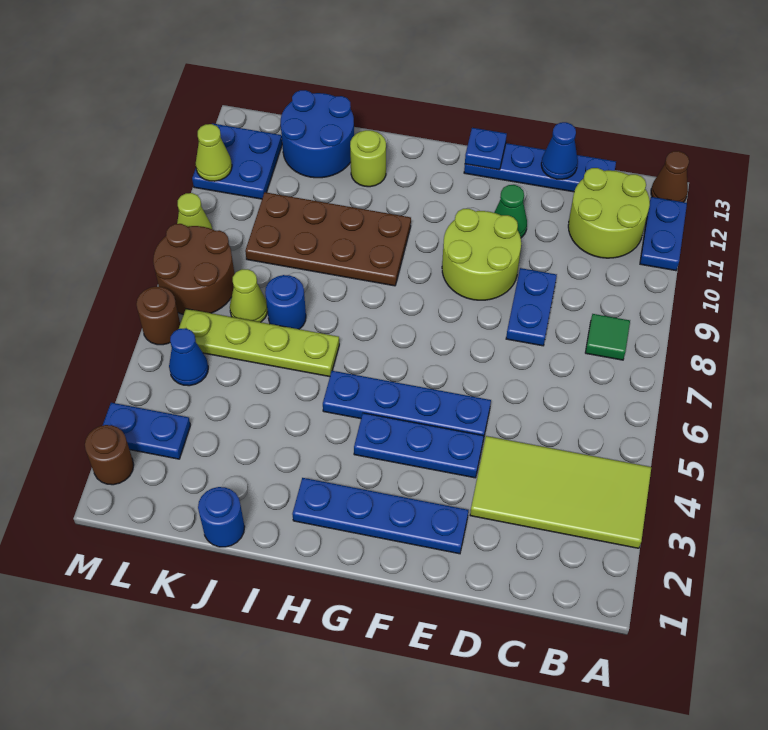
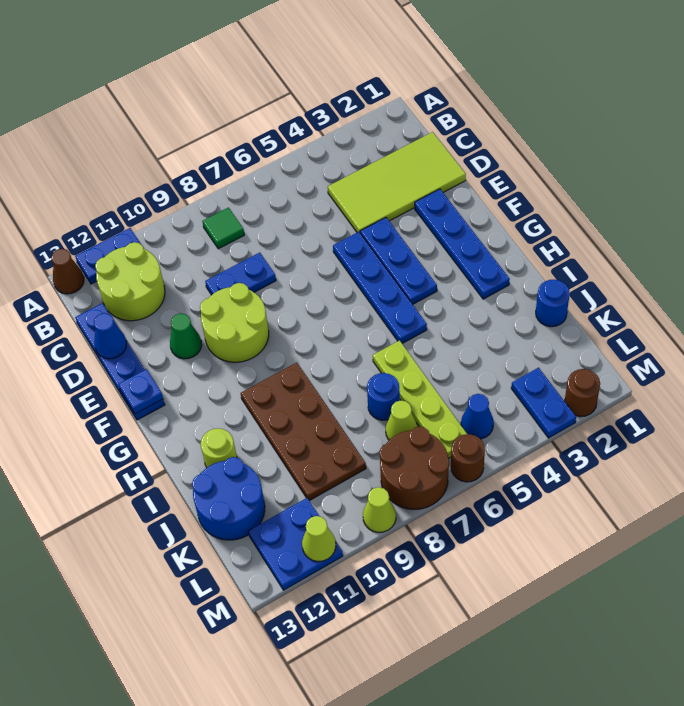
lime 2x4 tile [470,436,651,548] -> lime 2x4 tile turned to [328,132,466,232]

